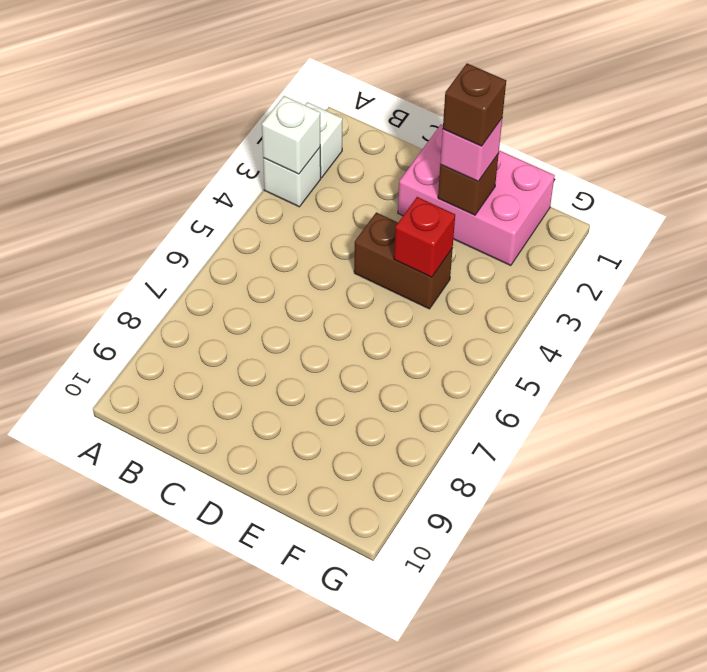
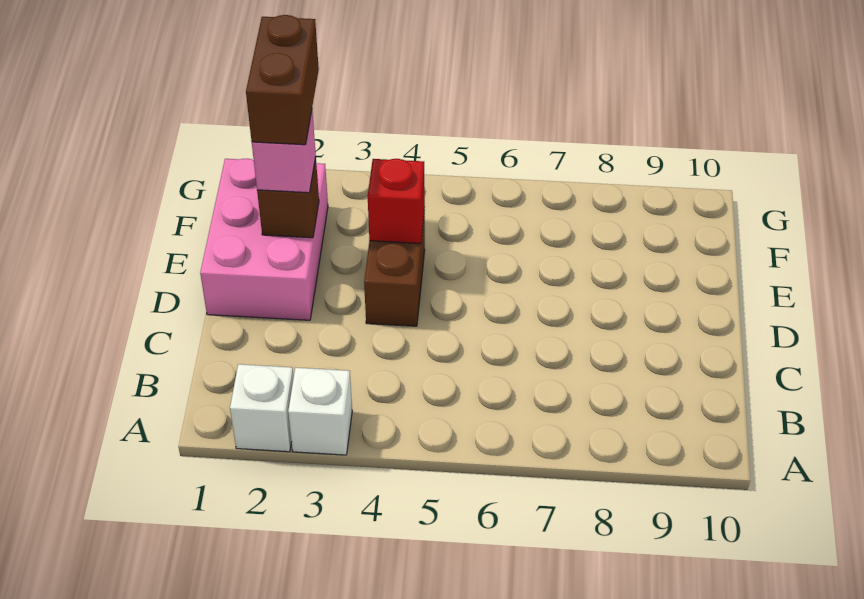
white 1x1 brick [262,96,320,174] -> none
brown 1x1 brick [443,63,506,146] -> brown 1x2 brick [246,15,319,145]

